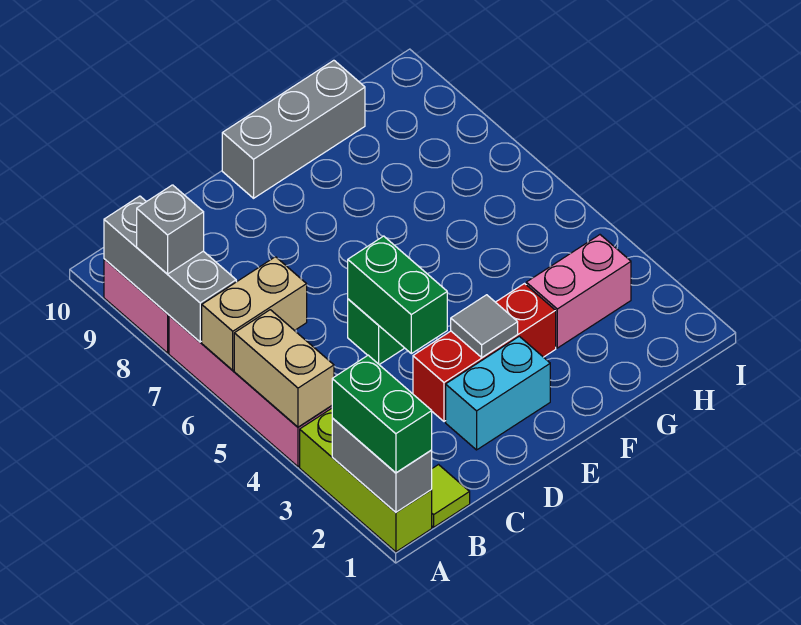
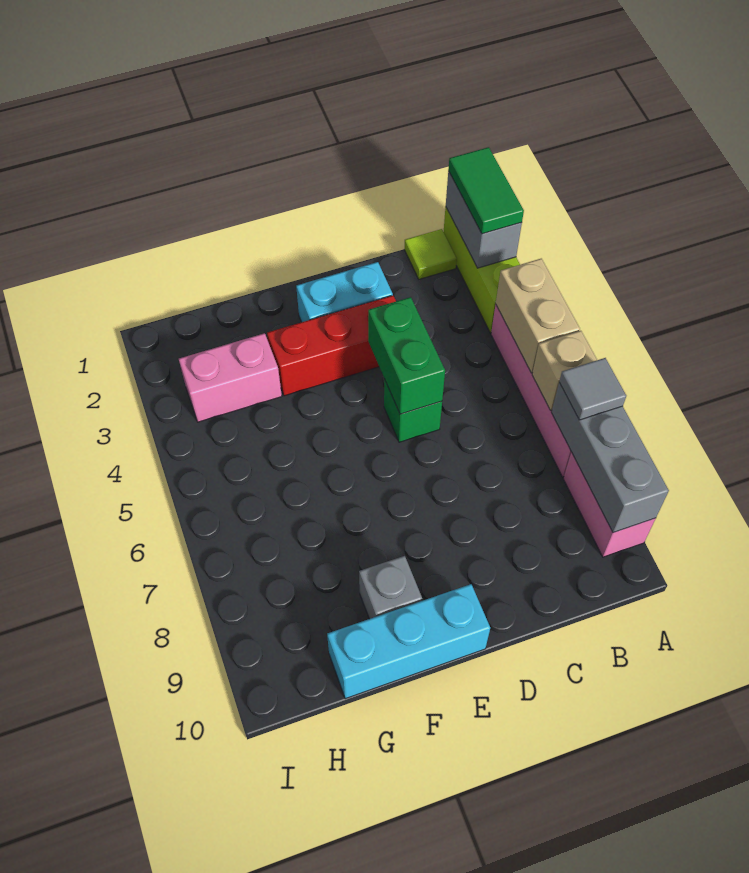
green 1x2 brick [332,355,432,473] -> green 1x2 tile [448,147,524,234]
tan 1x2 brick [202,257,307,370] -> tan 1x1 brick [532,331,597,410]
grey 1x1 brick [137,185,204,274] -> grey 1x1 brick moved to [359,556,422,619]
grey 1x1 tile [451,295,518,357] -> grey 1x1 tile moved to [559,358,626,420]
grey 1x3 brick [222,60,365,198] -> cyan 1x3 brick [327,584,490,699]

